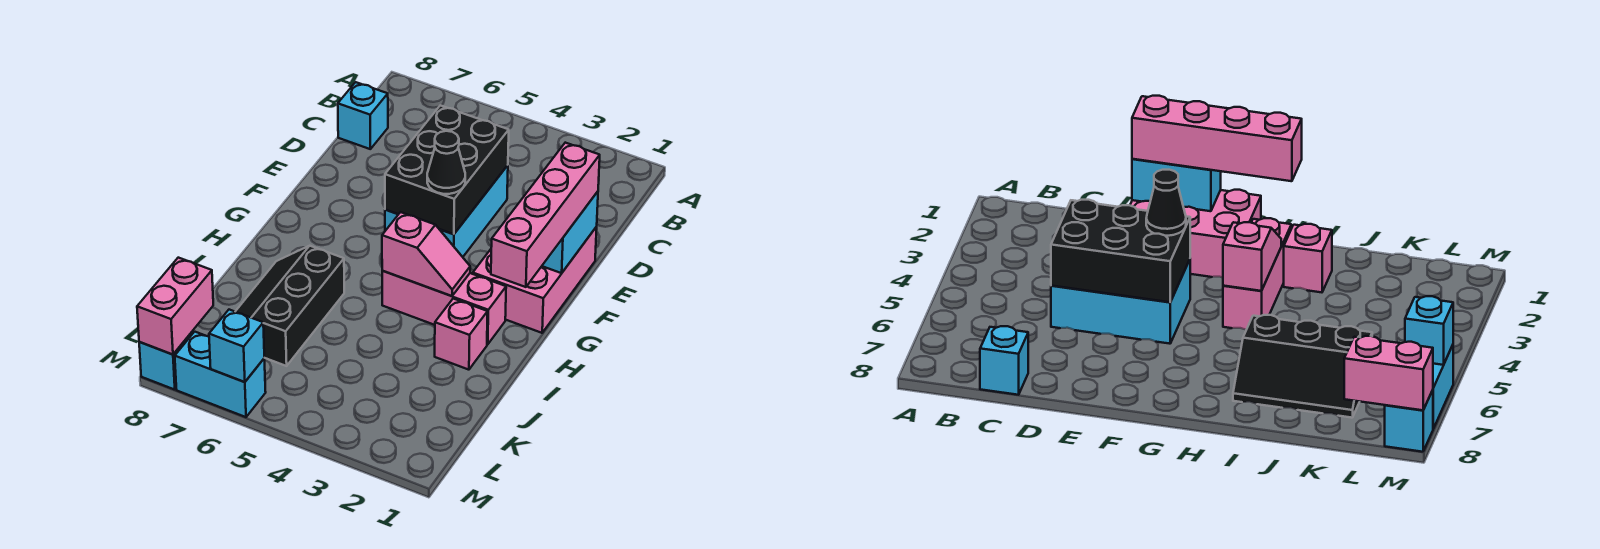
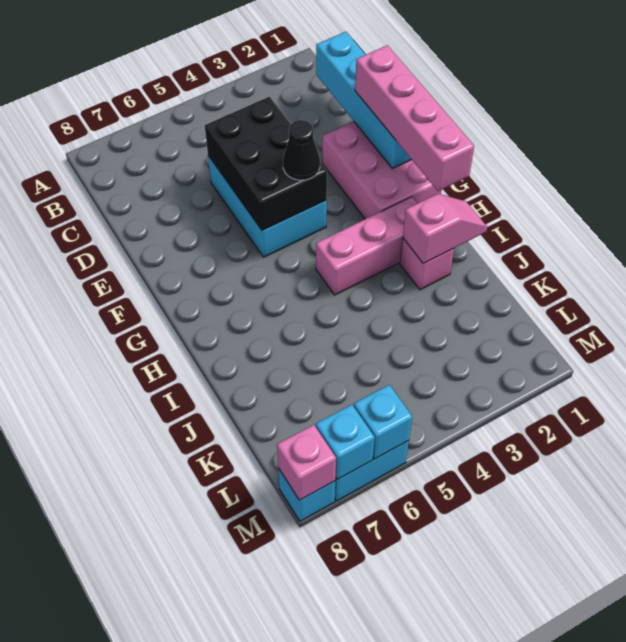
cyan 1x1 brick [338,82,388,149] -> cyan 1x1 brick moved to [316,405,375,479]
cyan 1x2 brick [542,192,598,273] -> cyan 1x4 brick [316,32,412,168]
pink 1x2 slope [382,212,470,296] -> pink 1x2 slope moved to [403,194,487,264]
black 2x3 slope [235,246,344,366] -> none
pink 1x2 brick [137,258,213,355] -> pink 1x1 brick [277,425,336,500]

